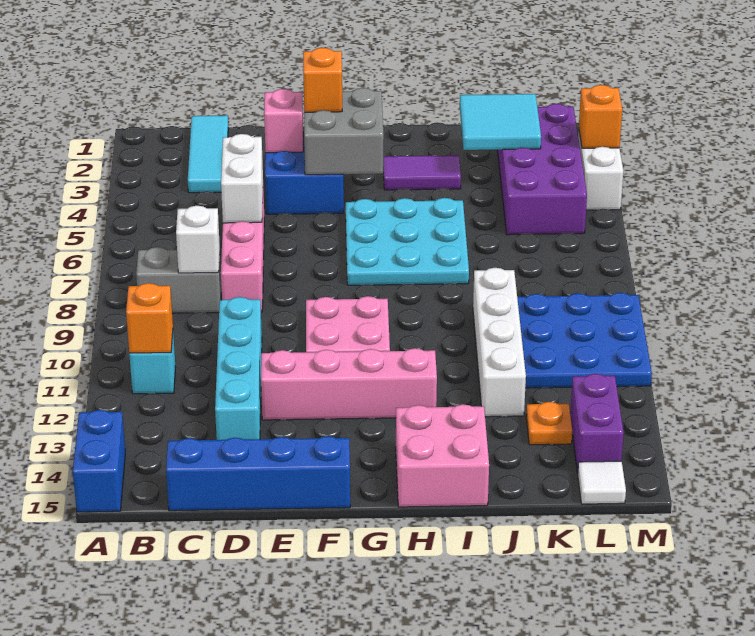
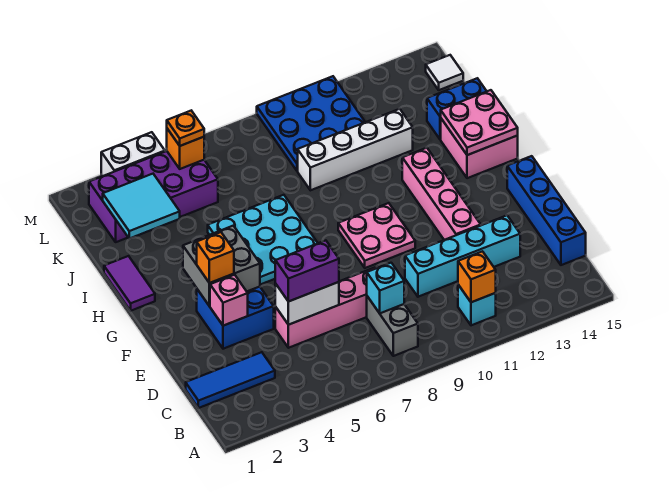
blue 1x2 brick [73,410,125,512] -> blue 1x2 brick moved to [427,78,487,139]
cyan 1x3 tile [188,115,228,193] -> blue 1x3 tile [186,352,275,408]
white 1x1 brick [176,206,220,273] -> cyan 1x1 brick [367,263,404,313]
purple 1x2 tile [383,155,461,190] -> purple 1x2 tile moved to [104,256,155,311]
none -> pink 2x2 plate [441,90,518,155]
orange 1x1 plate [526,402,572,445] -> orange 1x1 plate moved to [167,111,204,146]
purple 1x2 brick [570,374,624,473] -> purple 1x2 brick moved to [275,240,339,302]
orange 1x1 brick [579,85,622,148] -> orange 1x1 brick moved to [167,129,204,169]

